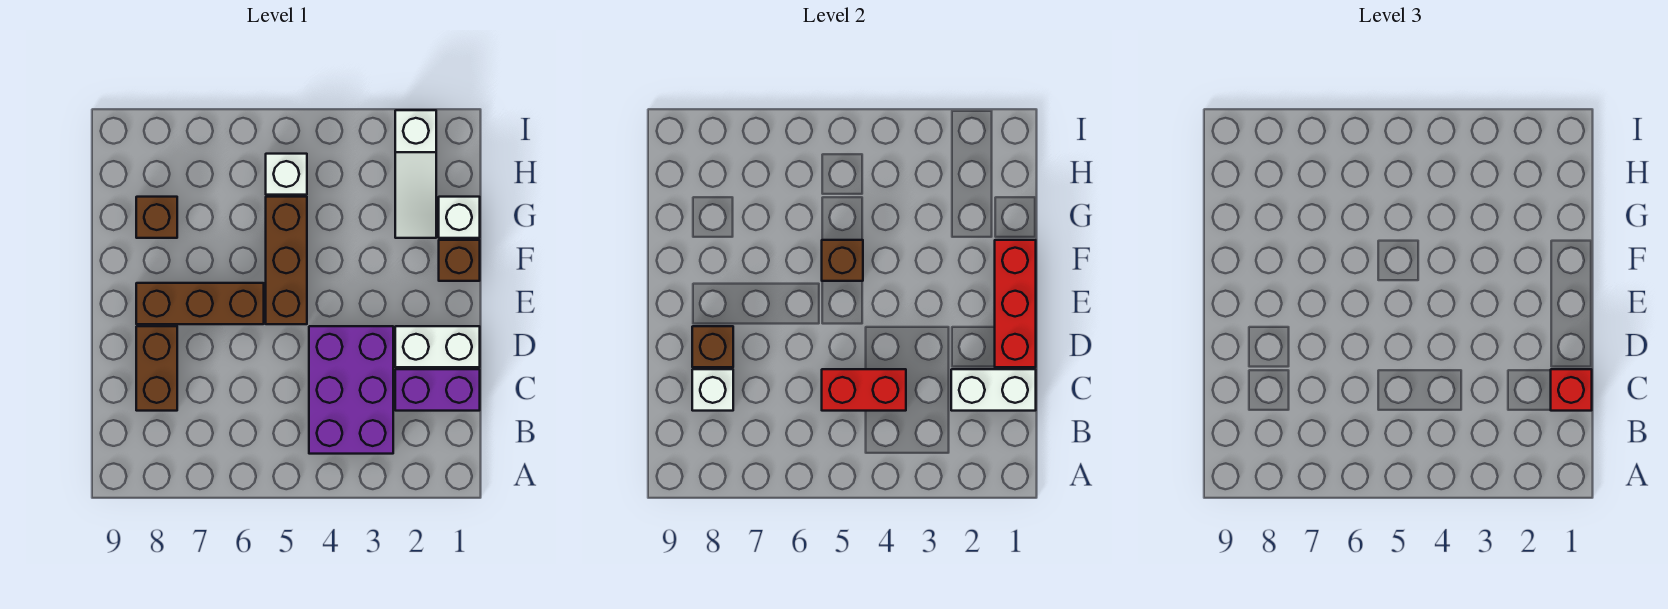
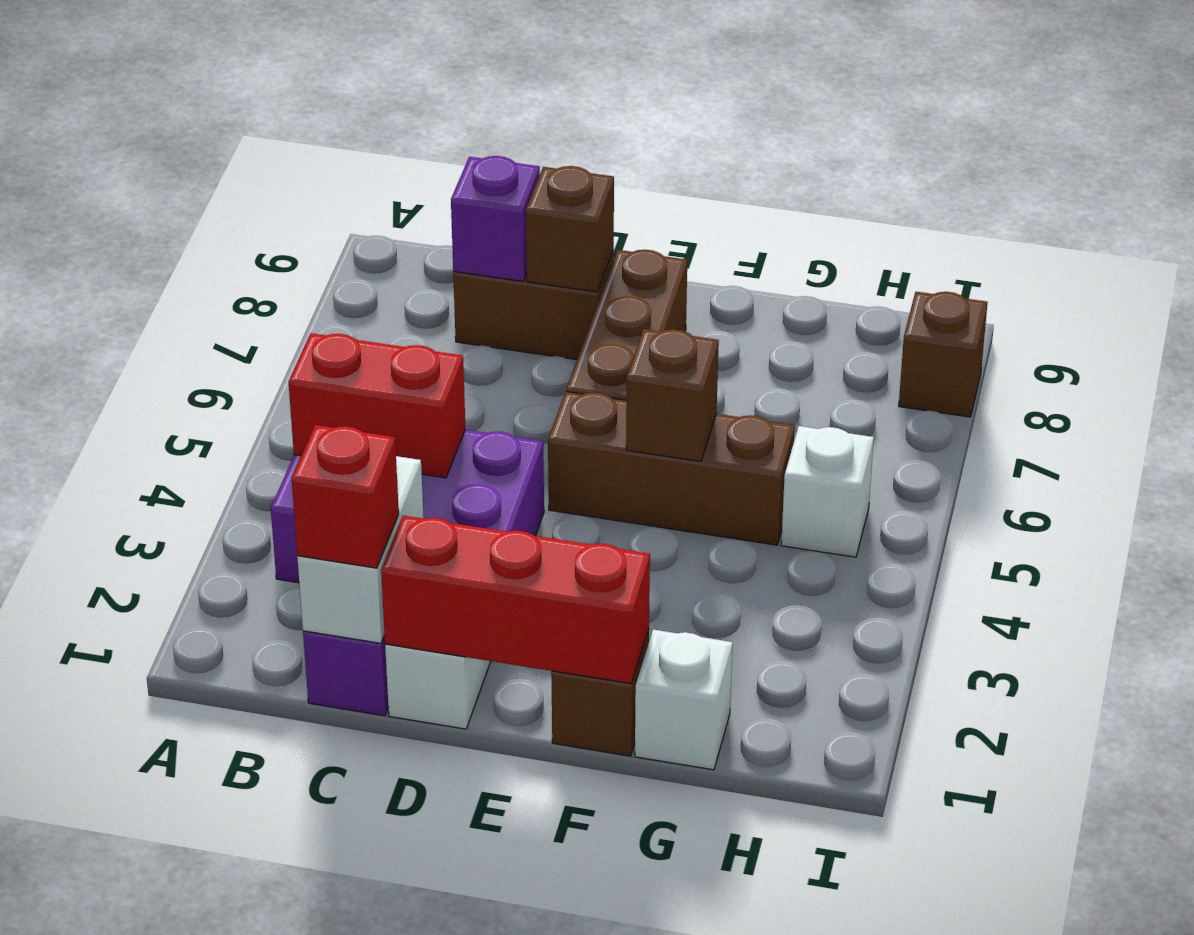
red 1x2 brick [822,369,906,411] -> red 1x2 brick turned to [288,333,465,478]
white 1x1 brick [692,369,733,411] -> purple 1x1 brick [451,156,540,281]
white 1x3 slope [395,110,436,238] -> none
brown 1x1 brick [136,197,177,238] -> brown 1x1 brick moved to [899,292,988,417]

